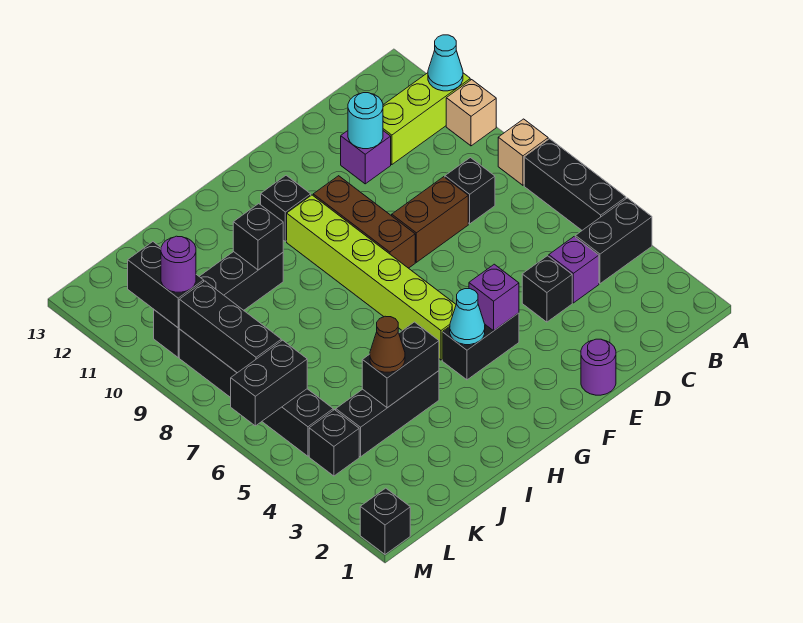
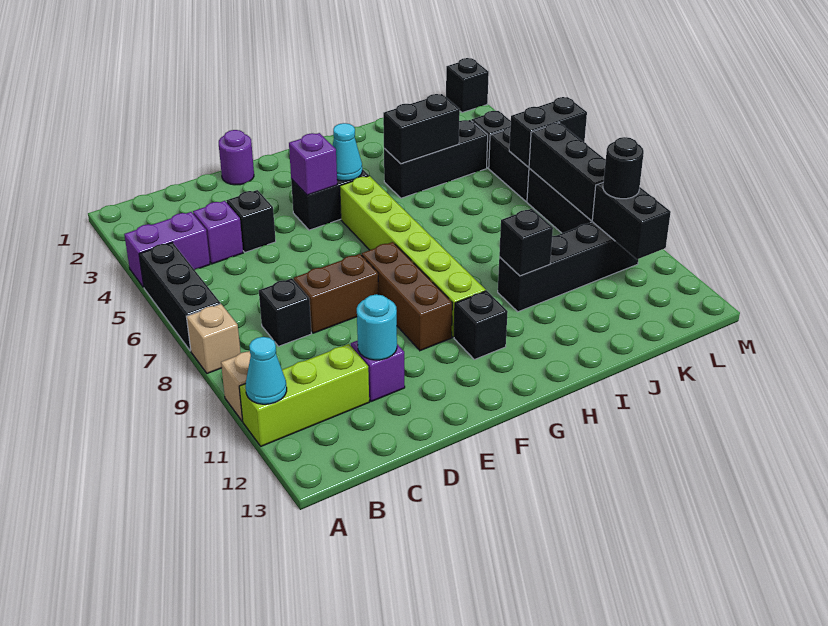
black 1x2 brick [575,198,652,284] -> purple 1x2 brick [124,212,210,288]
brown 1x1 cone [370,316,405,372] -> none
purple 1x1 round brick [161,236,196,292] -> black 1x1 round brick [603,137,644,199]

